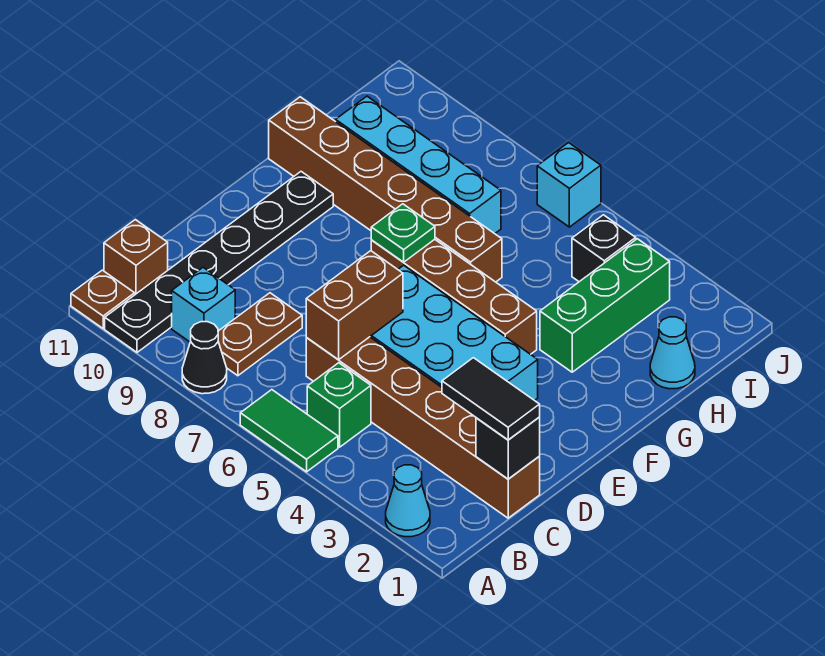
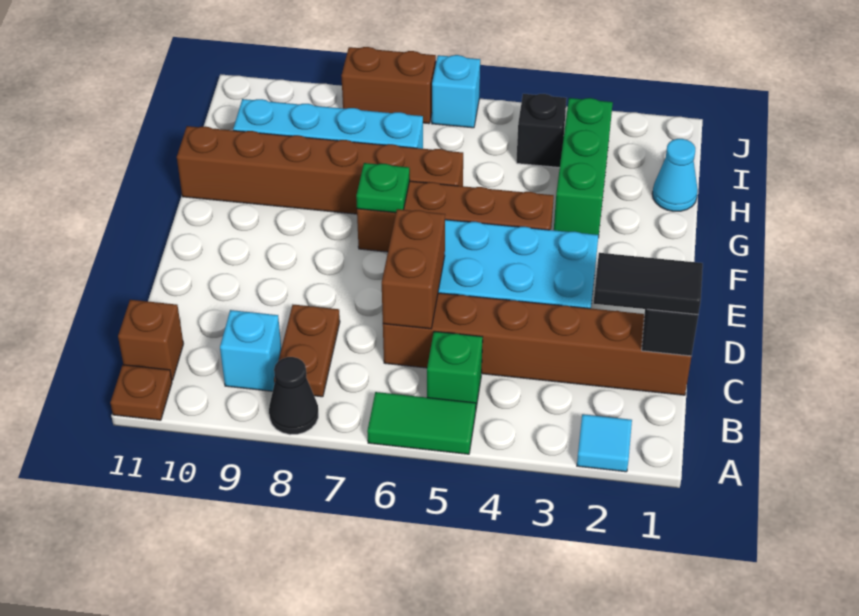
cyan 1x1 cone [386,465,430,537] -> cyan 1x1 tile [577,414,632,472]
black 1x6 plate [105,172,333,352] -> none
none -> brown 1x2 brick [341,47,436,124]

